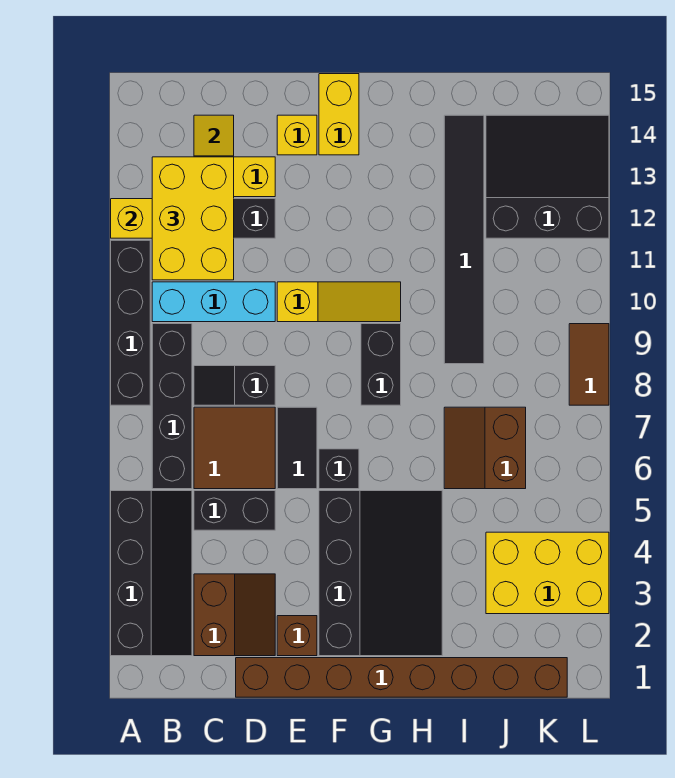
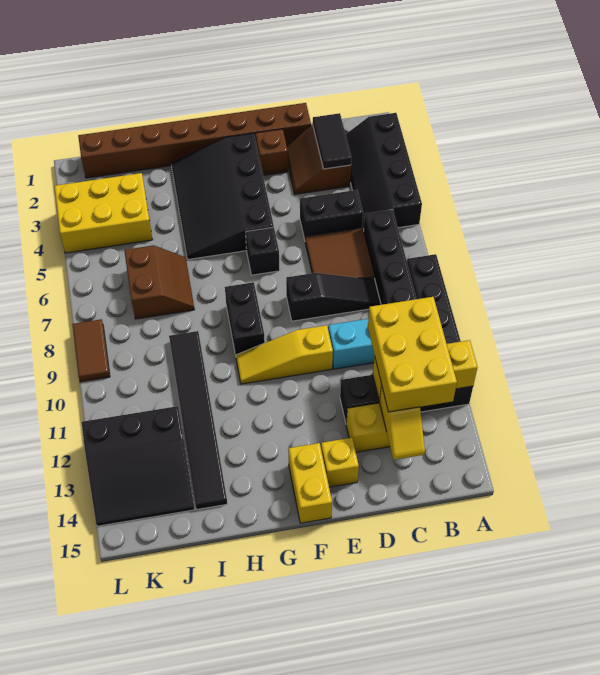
black 1x2 slope [194,366,275,405] -> black 1x3 slope [286,273,381,321]
black 1x2 tile [277,407,317,489] -> black 1x2 tile moved to [313,113,351,169]

